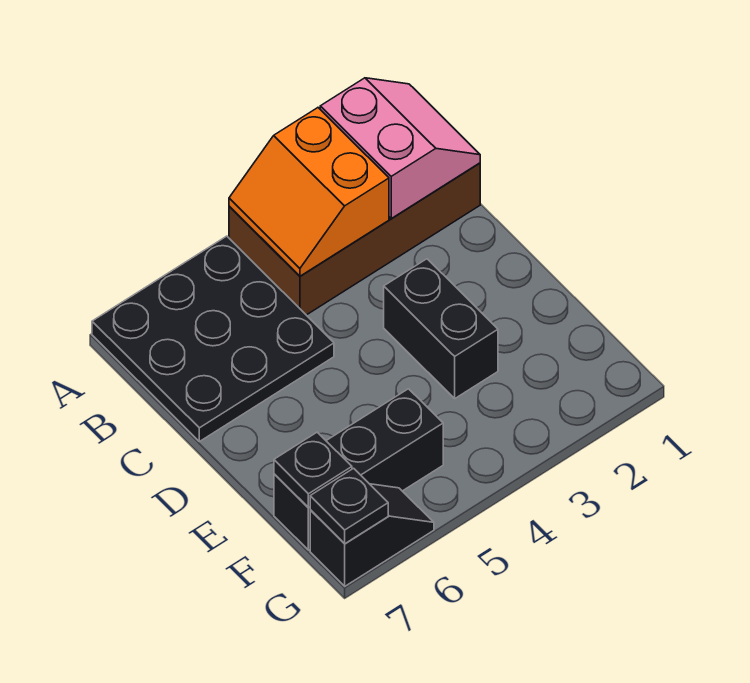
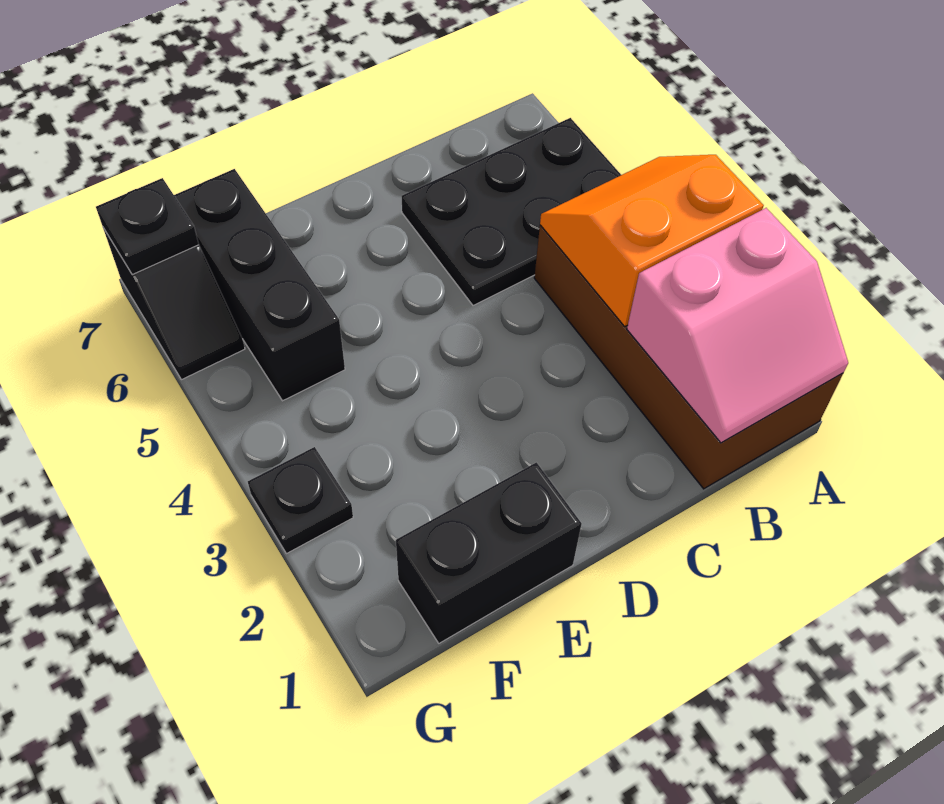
black 3x3 plate [92,236,334,442] -> black 2x3 plate [402,118,621,306]
black 1x2 brick [384,259,498,398] -> black 1x2 brick moved to [396,462,582,643]
black 1x1 plate [274,432,352,507] -> black 1x1 plate moved to [248,447,353,554]

